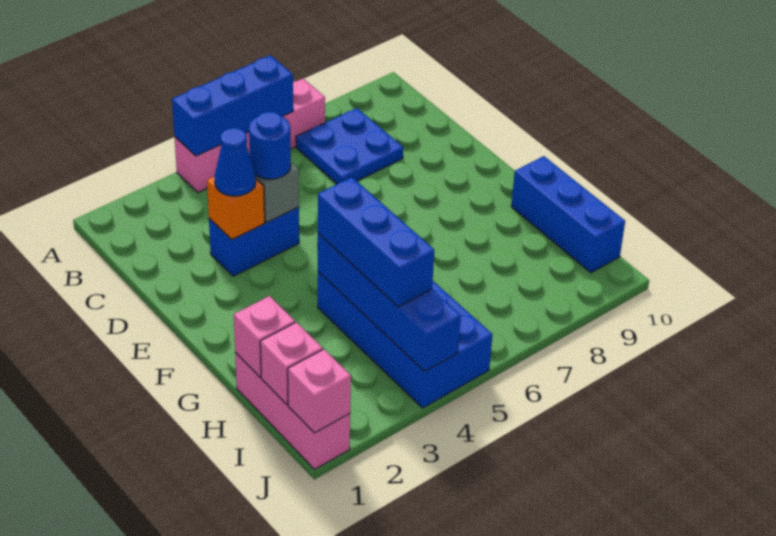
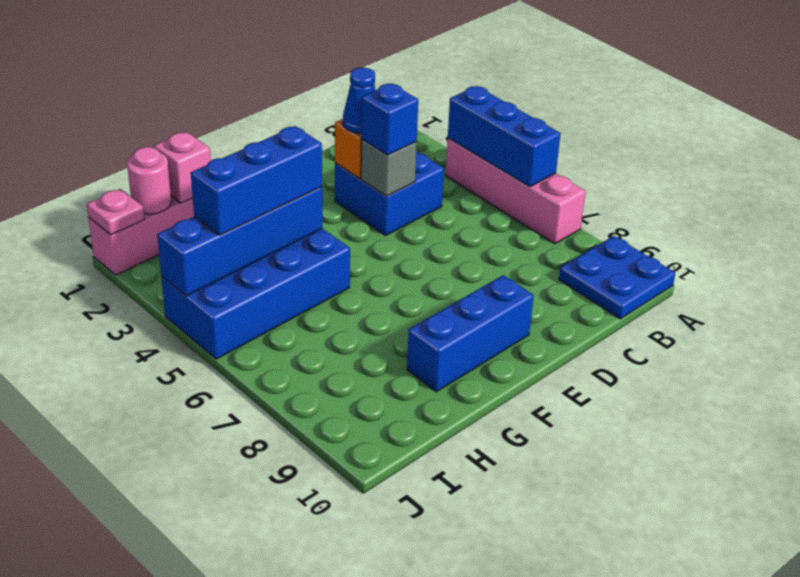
blue 2x2 plate [296,108,403,184] -> blue 2x2 plate moved to [559,236,675,319]
blue 1x2 brick [209,207,299,276] -> blue 2x2 brick [335,151,444,235]
blue 1x1 round brick [249,112,291,179] -> blue 1x1 brick [361,84,418,155]
blue 1x3 brick [511,156,625,273] -> blue 1x3 brick moved to [407,275,533,392]
pink 1x1 brick [260,322,323,405] -> pink 1x1 round brick [127,147,171,214]
pink 1x1 brick [288,349,351,433] -> pink 1x1 plate [87,189,145,235]

